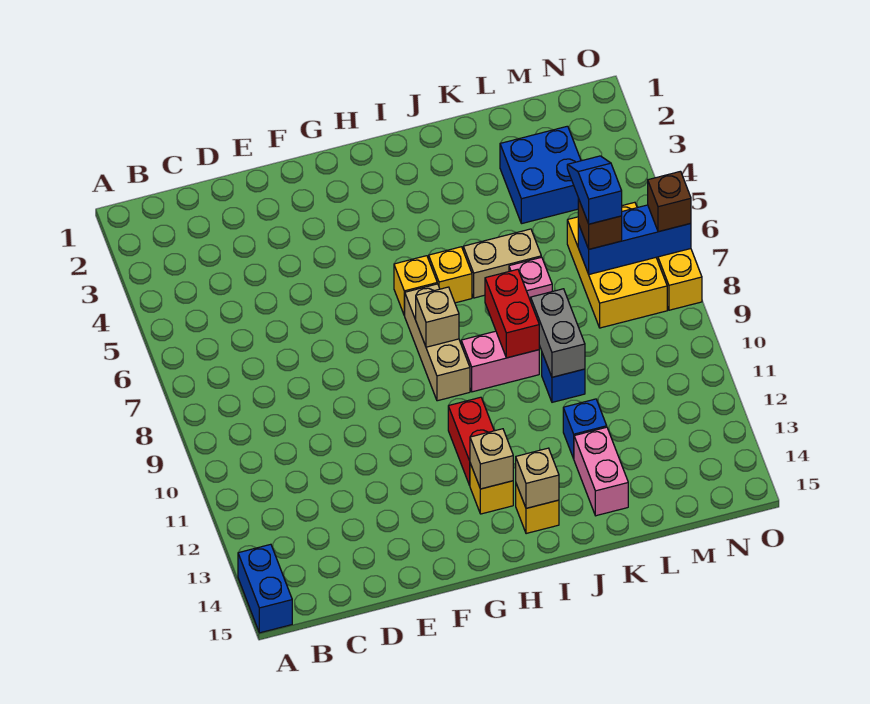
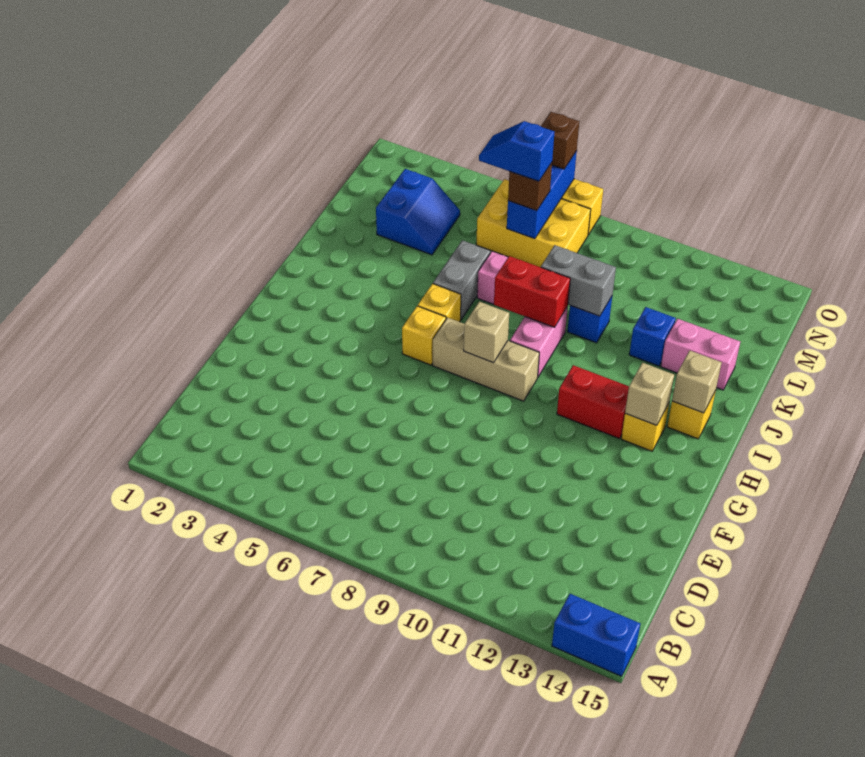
tan 1x2 brick [463,229,541,298] -> grey 1x2 brick [433,240,490,319]
blue 2x2 brick [500,126,581,224] -> blue 2x2 slope [376,169,460,255]

